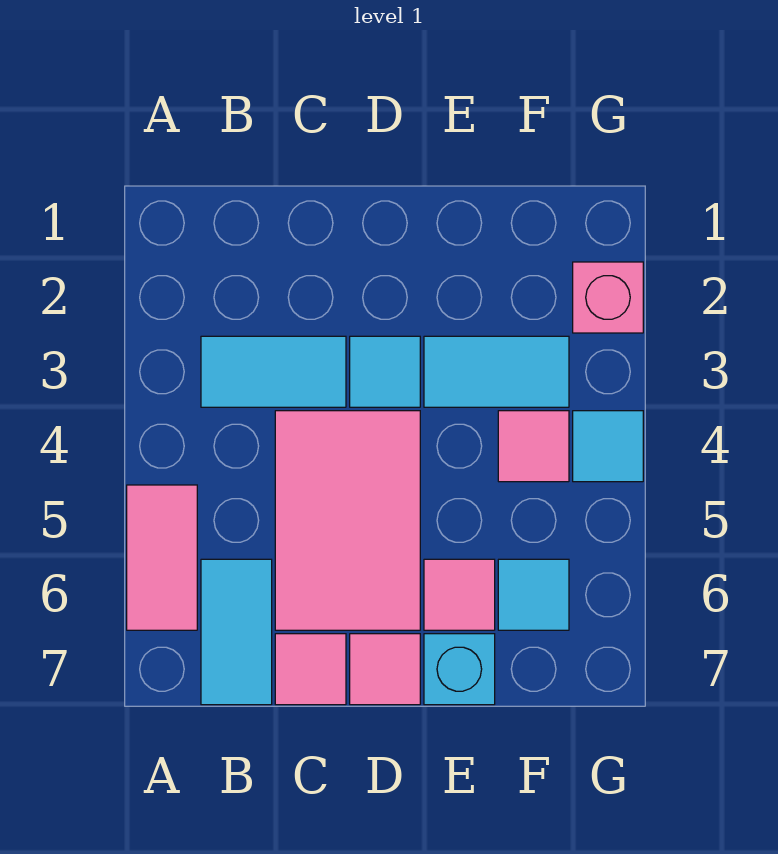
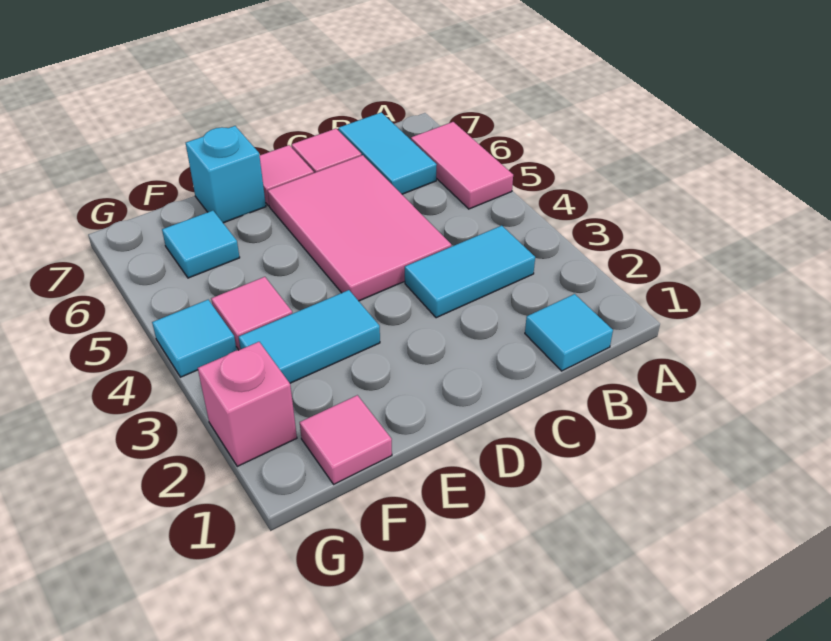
cyan 1x1 tile [350,336,420,407] -> cyan 1x1 tile moved to [525,294,613,371]
pink 1x1 tile [424,559,495,630] -> pink 1x1 tile moved to [300,395,392,484]

